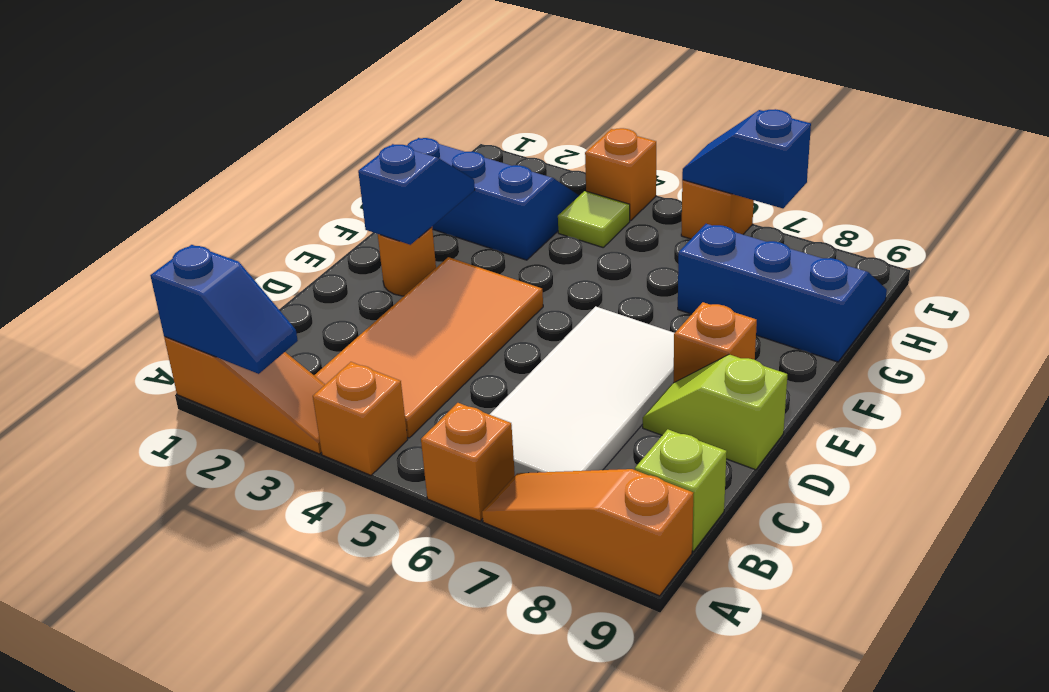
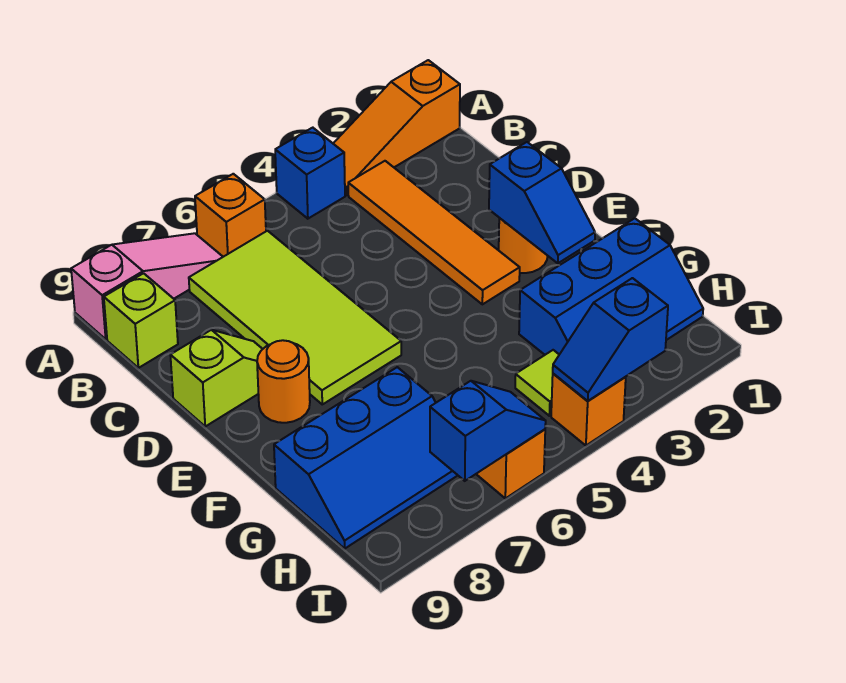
blue 1x2 slope [150,245,298,374] -> blue 1x2 slope moved to [553,278,668,401]
orange 1x1 brick [313,362,408,475] -> blue 1x1 brick [275,128,345,219]
orange 1x3 slope [482,469,693,596] -> pink 1x3 slope [71,233,223,339]
orange 2x4 tile [314,257,543,438] -> orange 1x4 tile [348,161,520,304]
white 2x4 tile [489,306,674,475] -> lime 2x4 tile [189,231,401,404]
orange 1x1 brick [673,302,757,383] -> orange 1x1 round brick [257,340,310,423]

